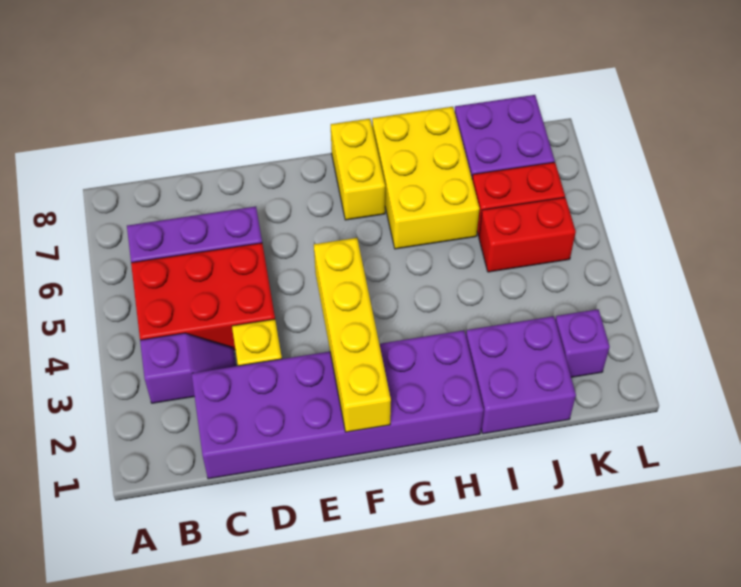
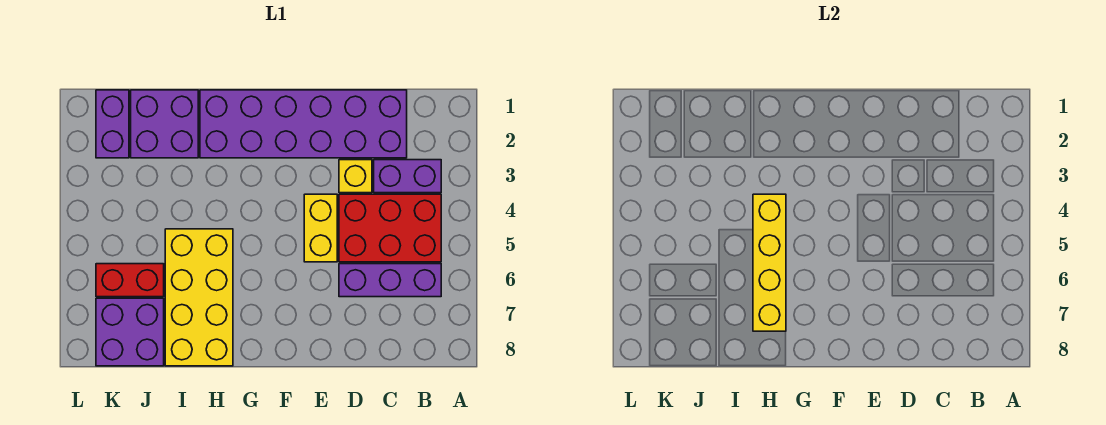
purple 1x2 slope [140,333,236,403] -> purple 1x2 brick [374,160,441,193]
yellow 1x4 brick [314,238,391,432] -> yellow 1x4 brick moved to [753,194,786,331]
yellow 1x2 brick [331,119,385,220] -> yellow 1x2 brick moved to [304,194,337,262]
yellow 2x3 brick [372,107,480,249] -> yellow 2x4 brick [165,229,233,366]
red 1x2 brick [479,197,576,272] -> none
purple 1x1 brick [555,309,610,377] -> purple 1x2 brick [96,90,129,158]

